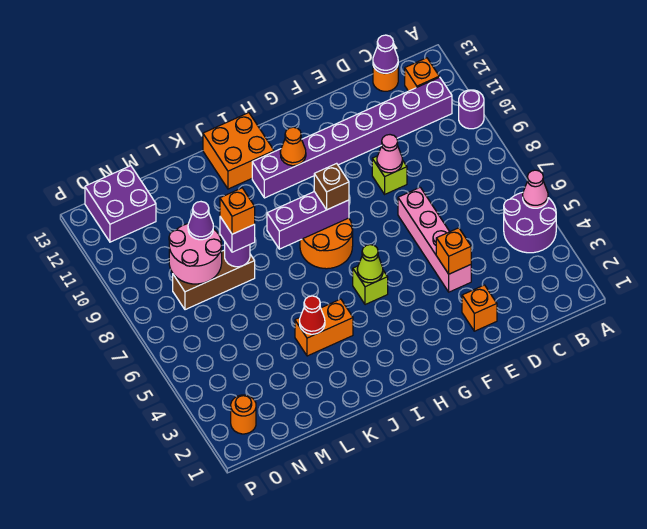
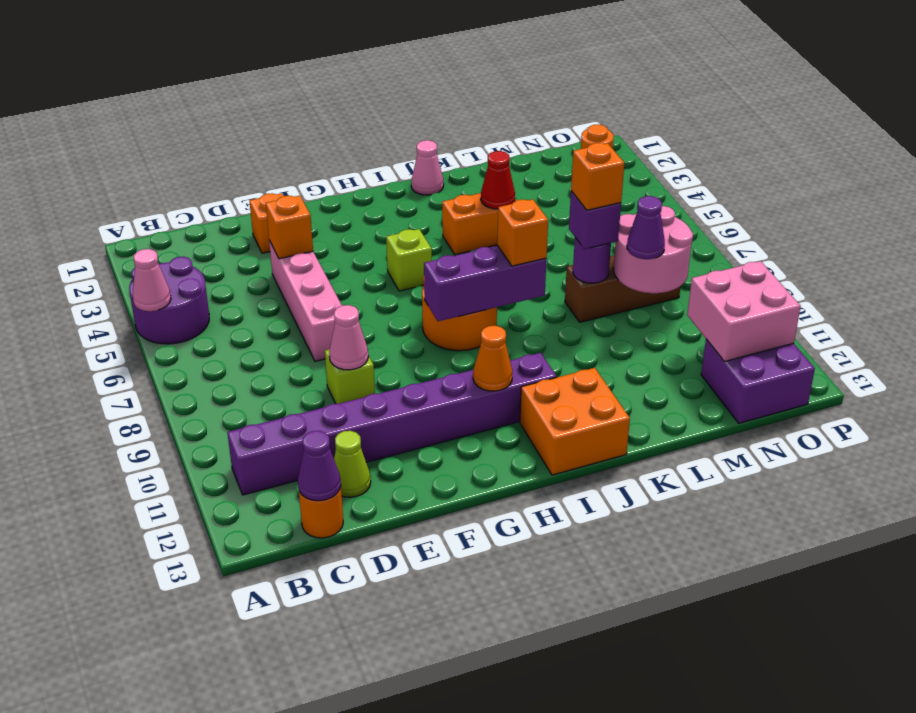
purple 1x1 round brick [459,90,484,129] -> none
orange 1x1 brick [405,58,439,91] -> orange 1x1 brick moved to [497,199,548,266]
lime 1x1 cone [357,245,383,283] -> lime 1x1 cone moved to [334,431,371,497]
brown 1x1 brick [314,163,349,210] -> none
none -> pink 1x1 cone [411,140,444,195]
none -> pink 2x2 brick [687,261,801,362]

